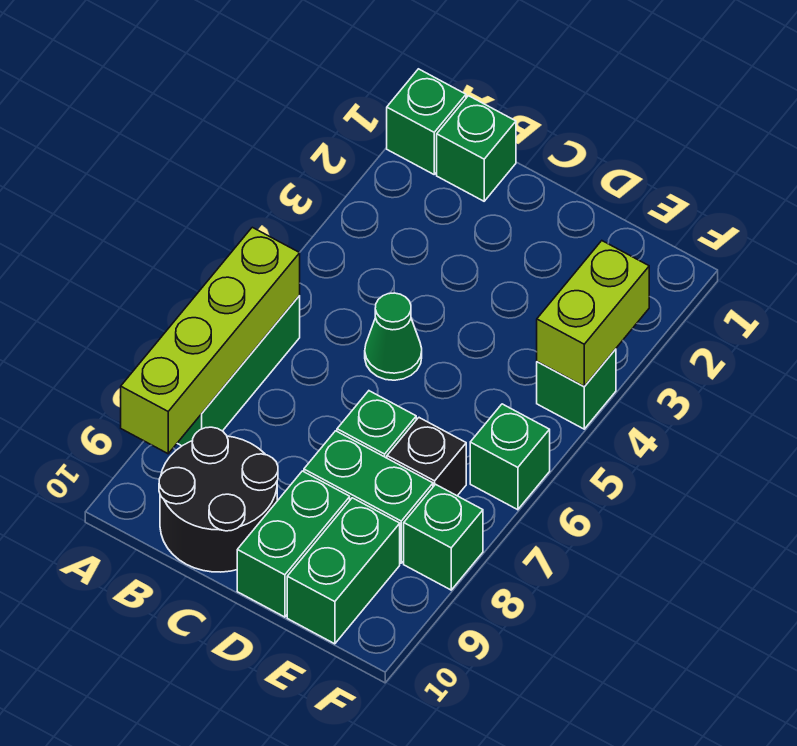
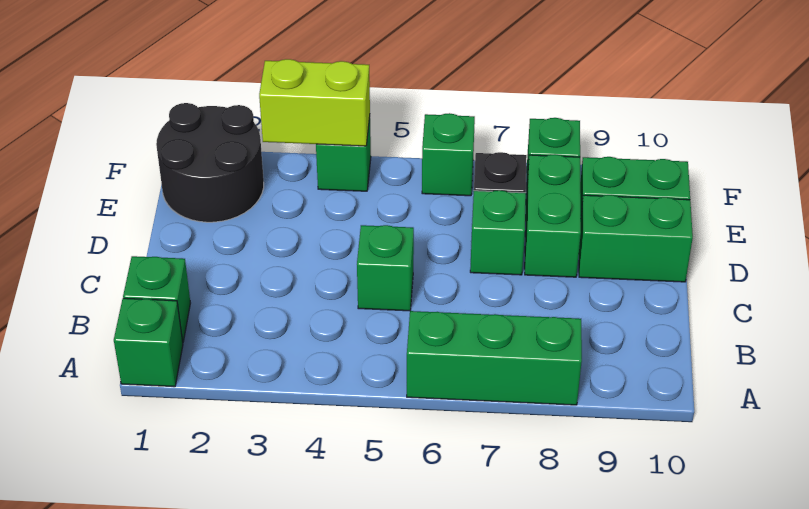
lime 1x4 brick [121,227,300,454] -> none
black 2x2 round brick [159,427,278,572] -> black 2x2 round brick moved to [156,103,264,222]
green 1x1 cone [365,293,422,380] -> green 1x1 brick [357,225,414,311]

